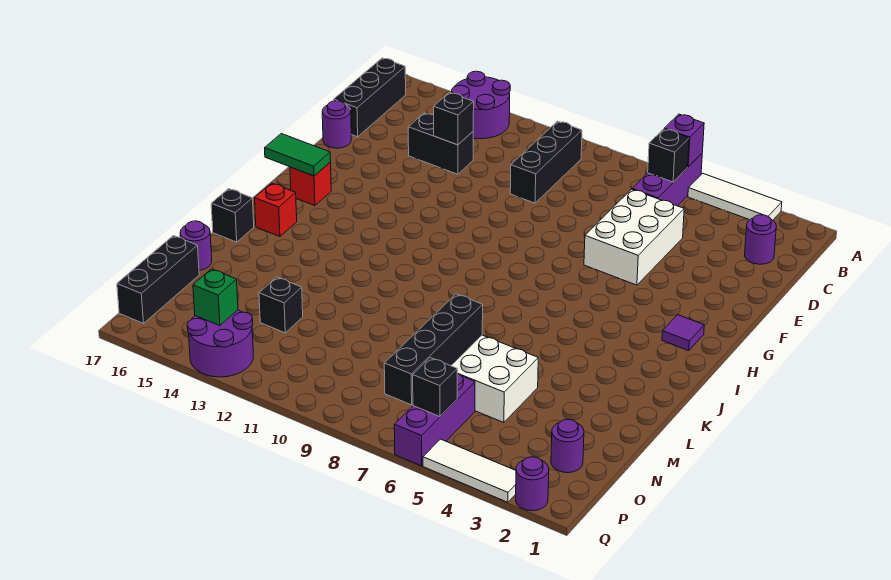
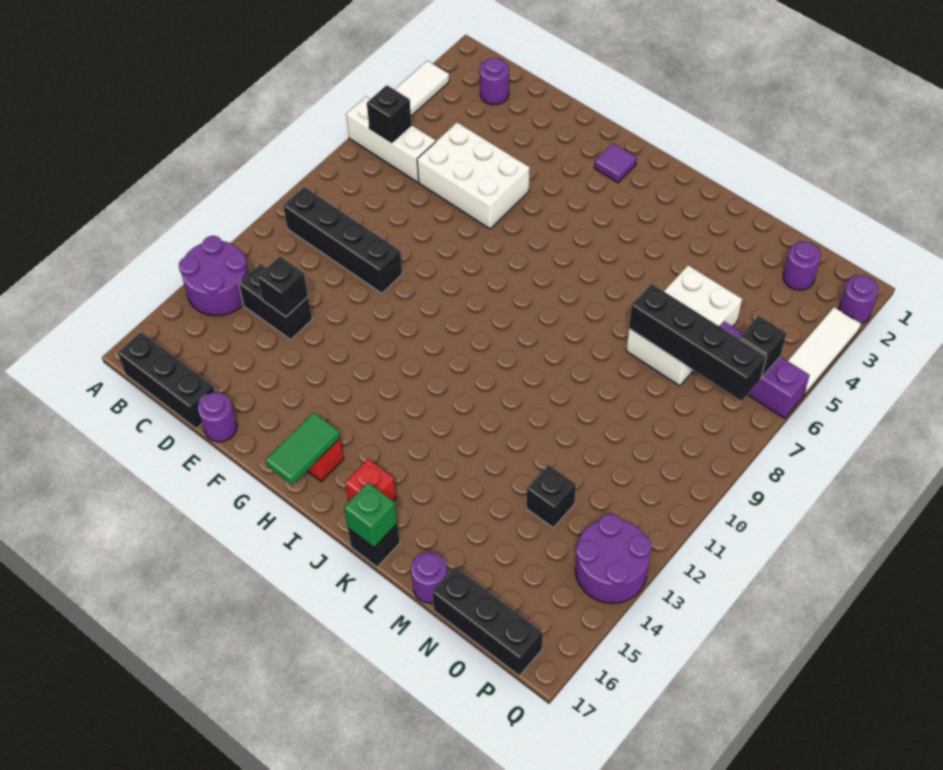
purple 1x3 brick [632,154,702,206] -> white 1x3 brick [346,97,436,182]
purple 1x1 brick [664,114,704,167] -> none
black 1x3 brick [510,121,582,203] -> black 1x4 brick [283,187,402,293]
black 1x2 brick [408,113,473,174] -> black 1x2 brick turned to [239,264,312,340]
green 1x1 brick [193,269,238,326] -> green 1x1 brick moved to [344,483,397,547]

